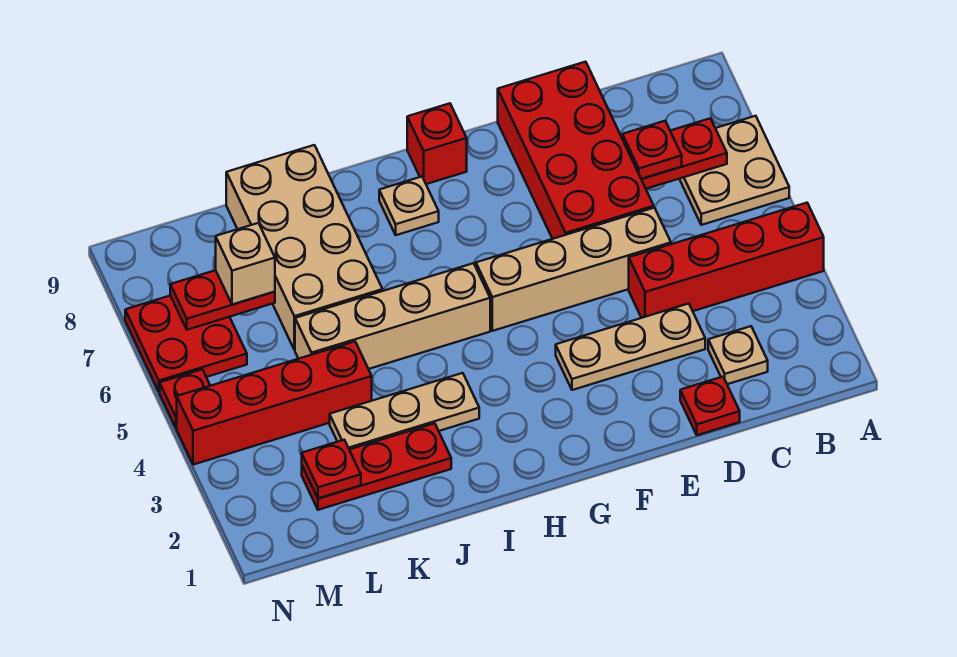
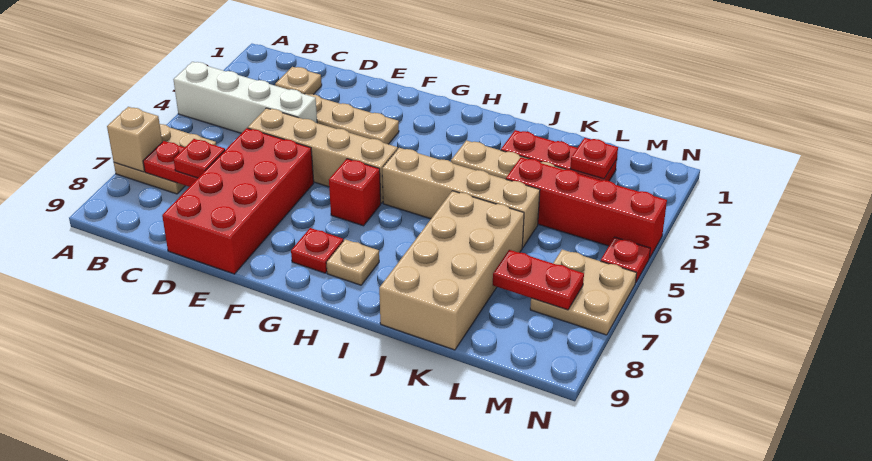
red 1x4 brick [629,203,824,318] -> white 1x4 brick [173,62,317,133]
red 1x1 plate [680,377,740,435] -> red 1x1 plate moved to [291,228,343,273]
red 1x1 brick [407,103,467,184] -> red 1x1 brick moved to [329,159,381,226]
tan 1x1 brick [216,223,275,305] -> tan 1x1 brick moved to [107,107,162,172]
red 2x2 plate [125,296,247,392] -> tan 2x2 plate [530,250,637,335]

